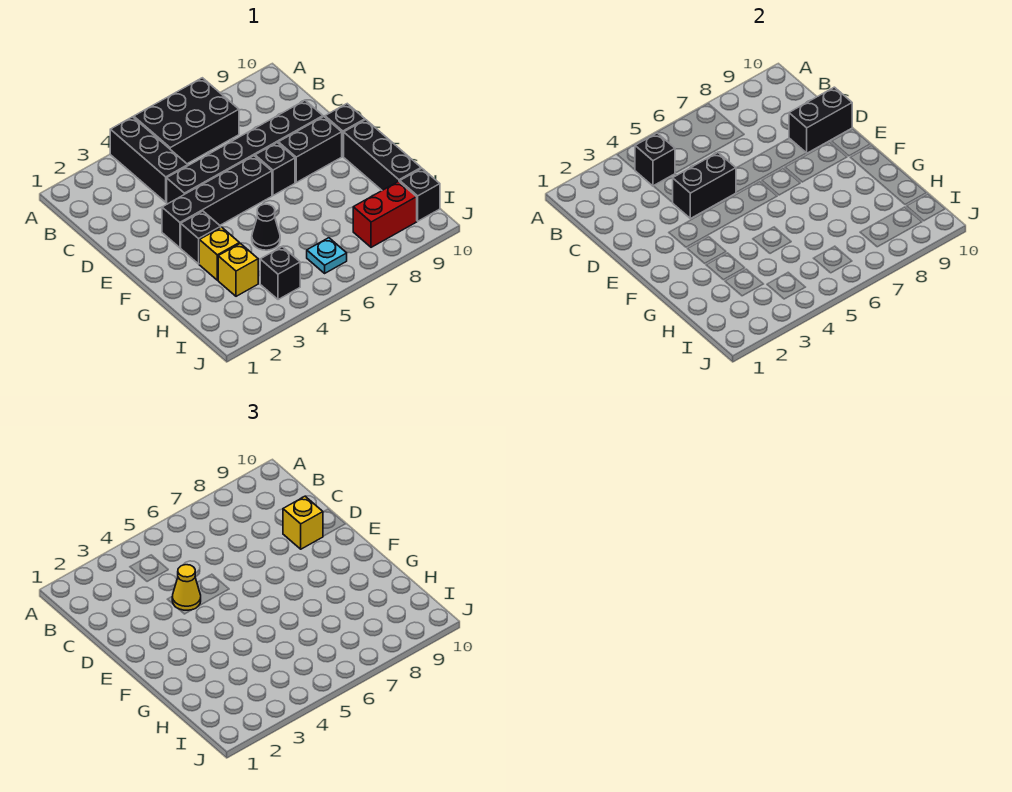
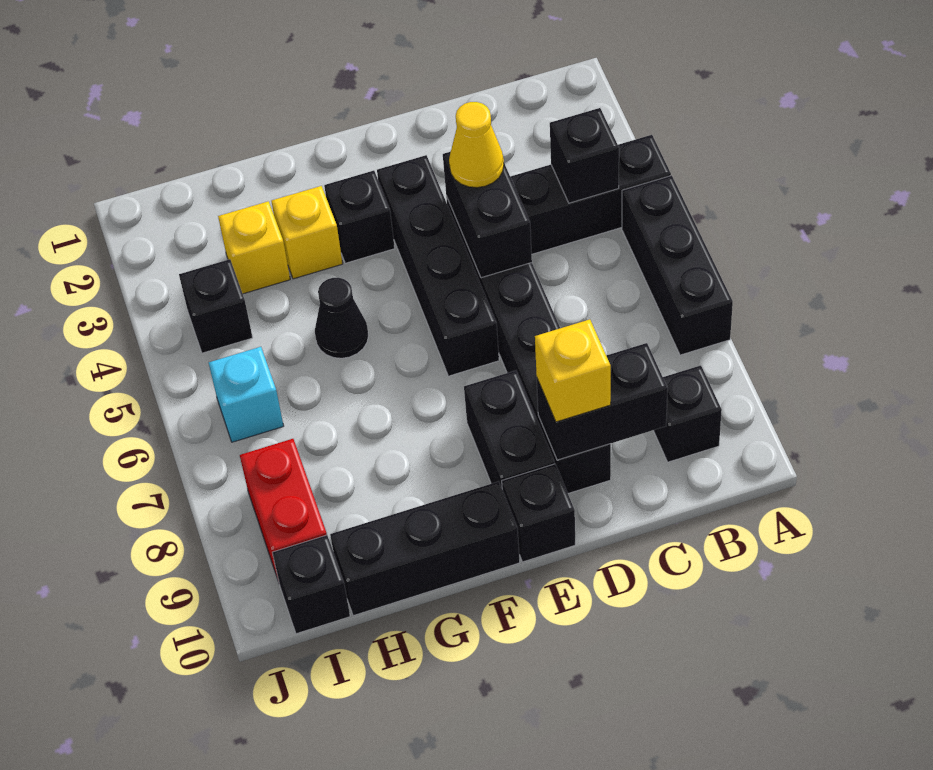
black 2x3 brick [134,78,239,164] -> black 1x3 brick [622,175,733,355]
black 1x2 brick [789,87,852,153] -> black 1x2 brick turned to [537,343,668,460]
black 1x1 brick [255,143,295,195] -> black 1x1 brick moved to [653,365,722,462]
cyan 1x1 plate [307,238,347,273] -> cyan 1x1 brick [209,347,284,442]

